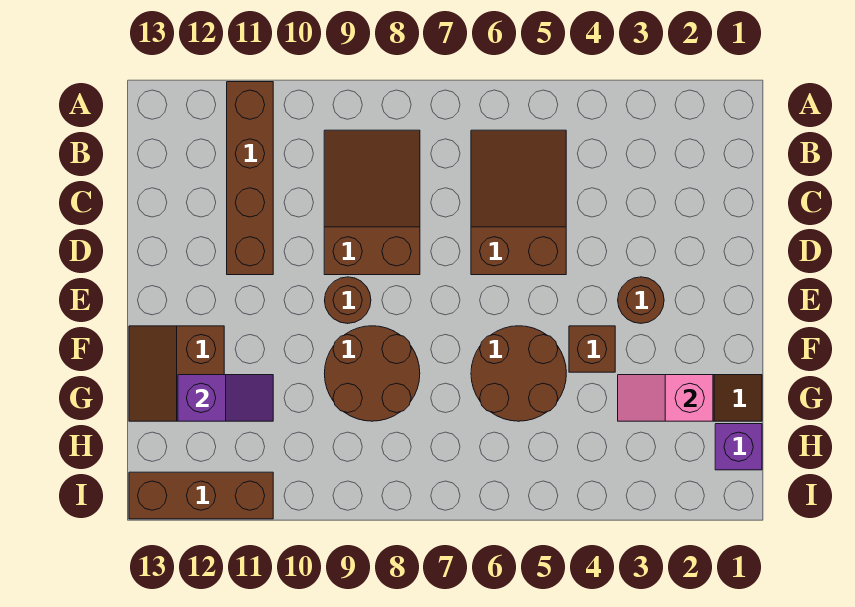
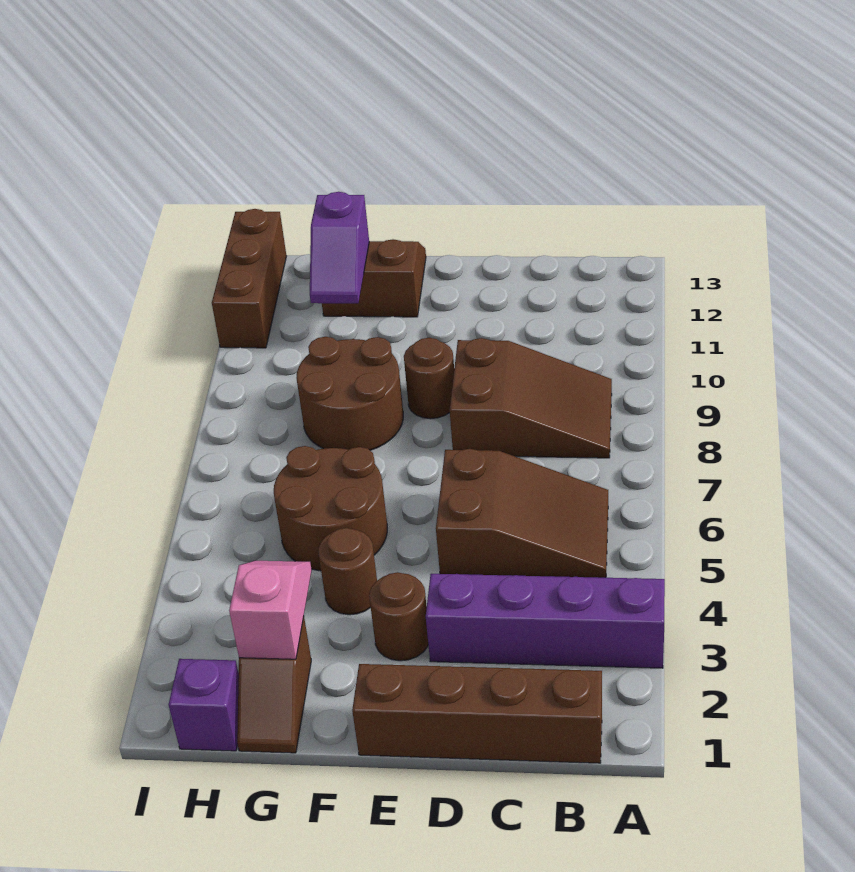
none -> purple 1x4 brick [426,574,665,668]
brown 1x4 brick [227,82,273,275] -> brown 1x4 brick moved to [352,664,602,763]
brown 1x1 brick [569,326,615,372] -> brown 1x1 round brick [318,528,377,615]

